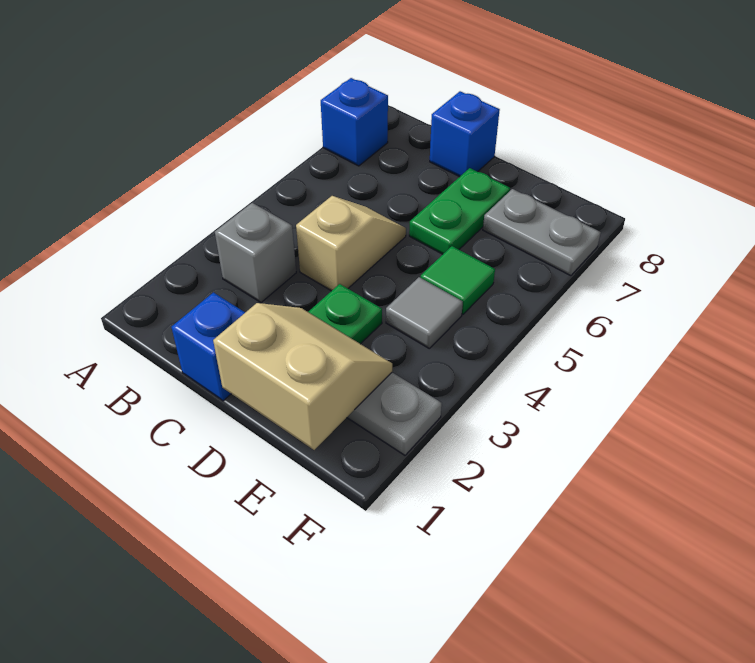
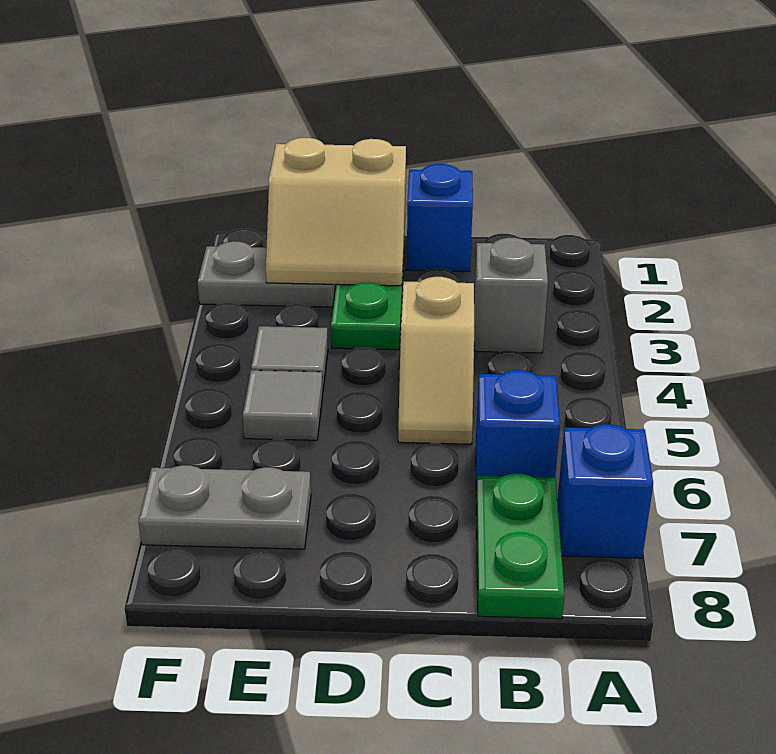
blue 1x1 brick [430,91,500,177] -> blue 1x1 brick moved to [476,370,560,495]
green 1x2 plate [409,168,510,254] -> green 1x2 plate moved to [476,474,565,619]
green 1x1 tile [421,246,495,314] -> grey 1x1 tile [243,370,323,440]

